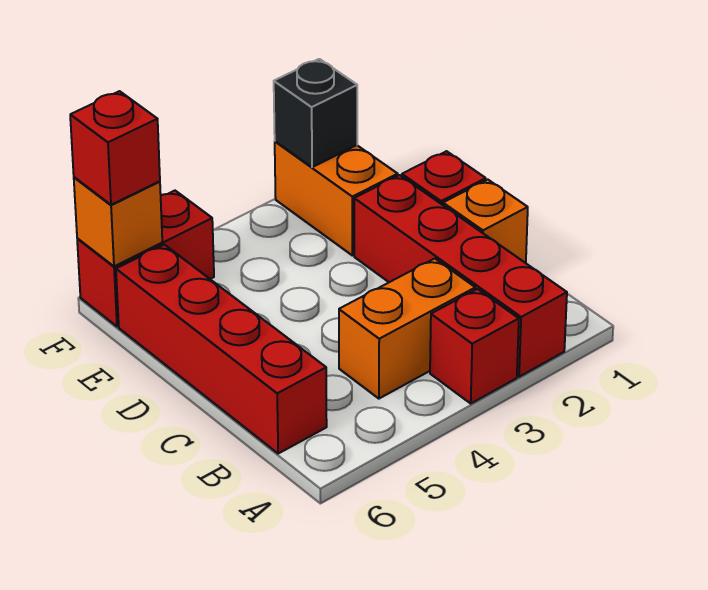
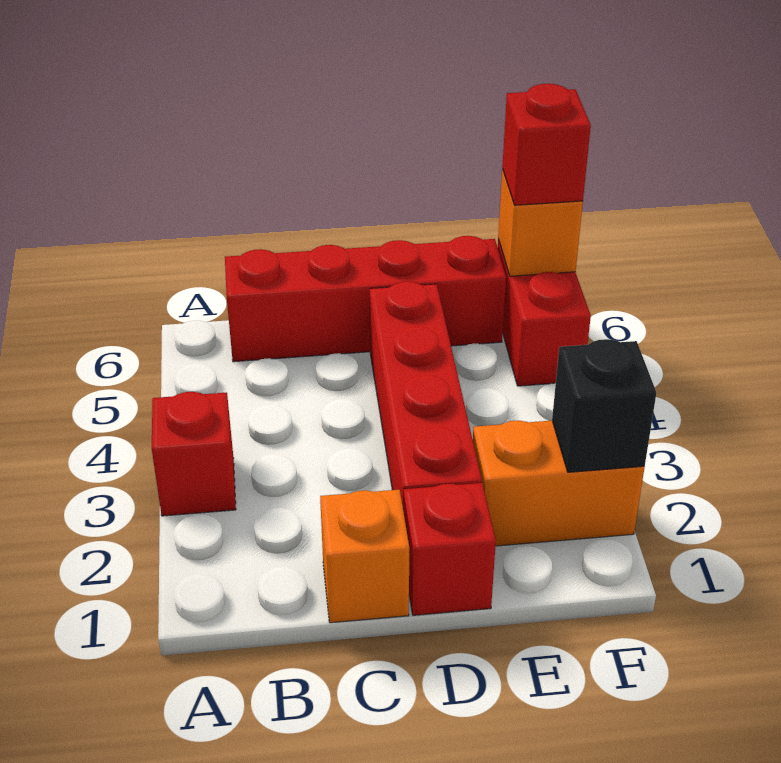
red 1x4 brick [354,175,567,377] -> red 1x4 brick turned to [370,282,482,512]
orange 1x2 brick [339,259,475,399] -> none

